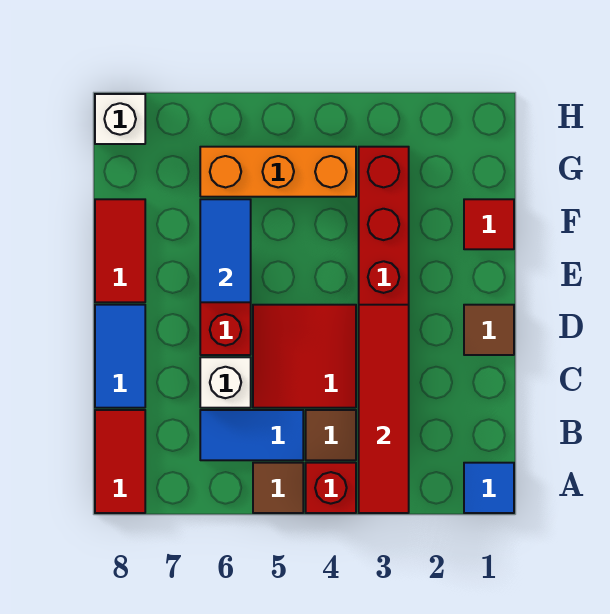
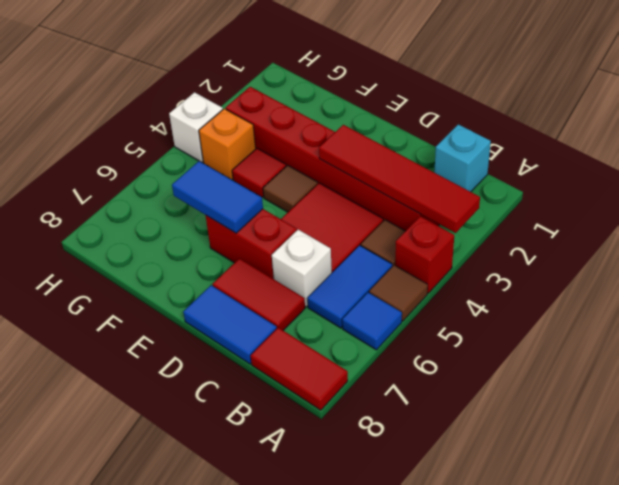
blue 1x1 tile [464,463,514,513] -> blue 1x1 tile moved to [342,293,402,350]
none -> cyan 1x1 brick [434,124,491,192]
brown 1x1 tile [464,305,514,355] -> brown 1x1 tile moved to [263,165,318,212]
red 1x2 tile [95,199,145,302] -> red 1x2 tile moved to [213,259,305,330]
red 1x1 tile [464,199,514,249] -> red 1x1 tile moved to [232,148,286,197]
orange 1x3 brick [200,147,356,197] -> orange 1x1 brick [199,109,256,180]
white 1x1 brick [95,94,145,144] -> white 1x1 brick moved to [169,92,223,163]

